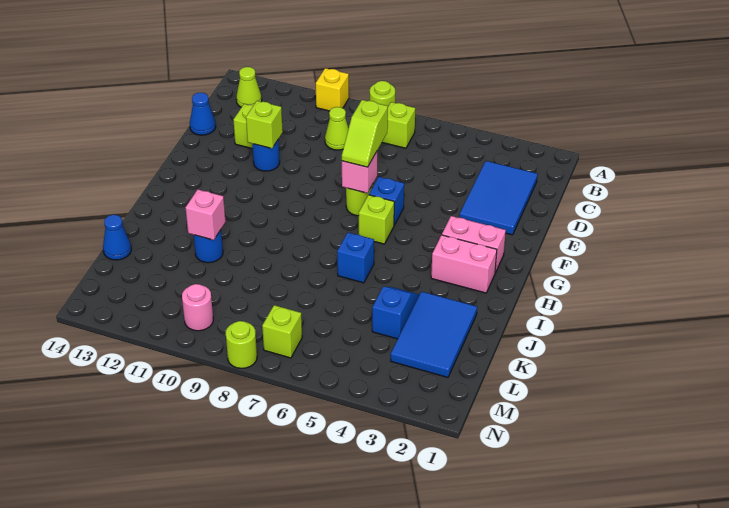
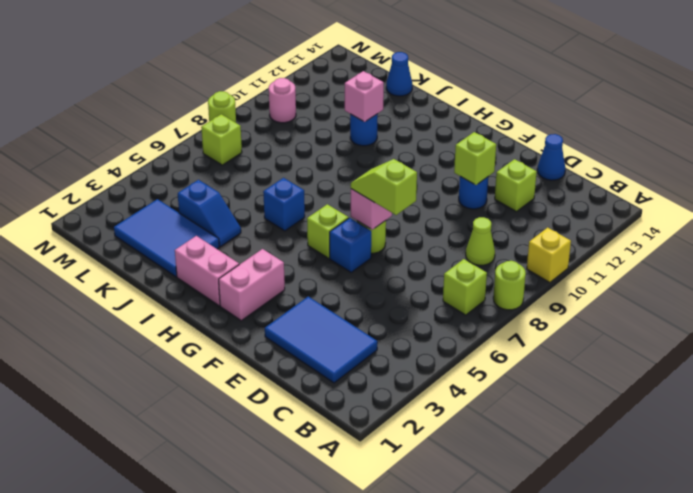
lime 1x1 cone [236,67,262,107] -> none
pink 1x2 brick [431,235,497,293] -> pink 1x2 brick turned to [175,236,239,306]

